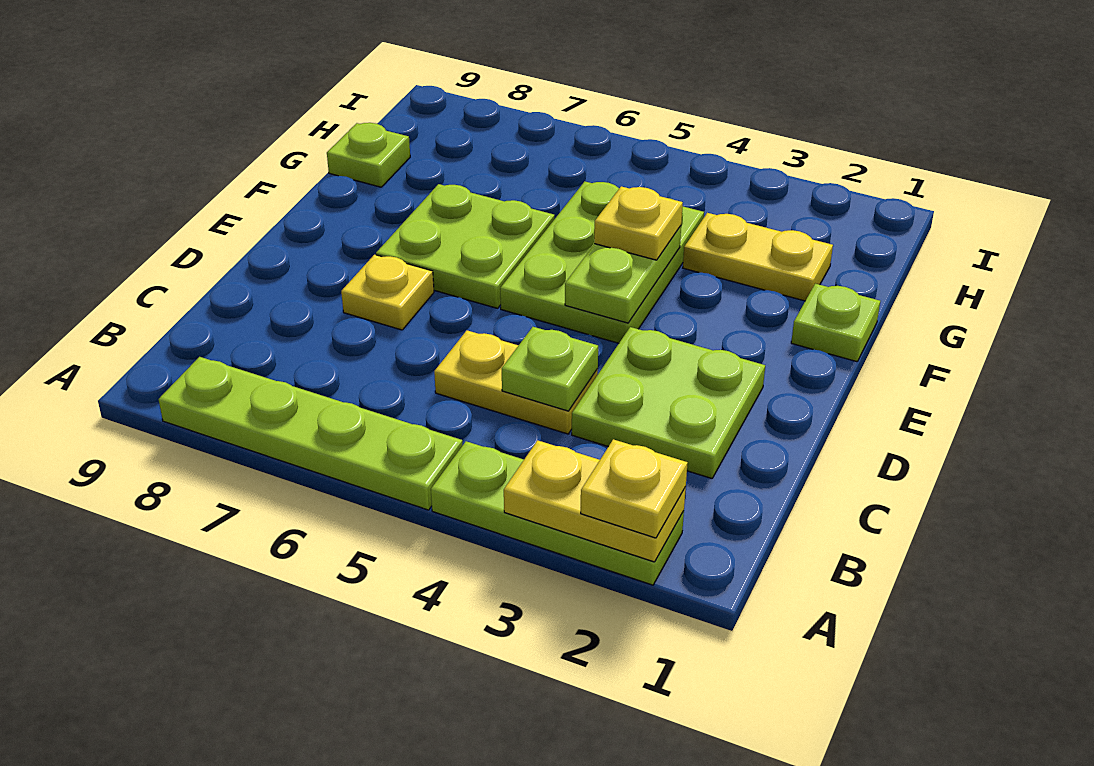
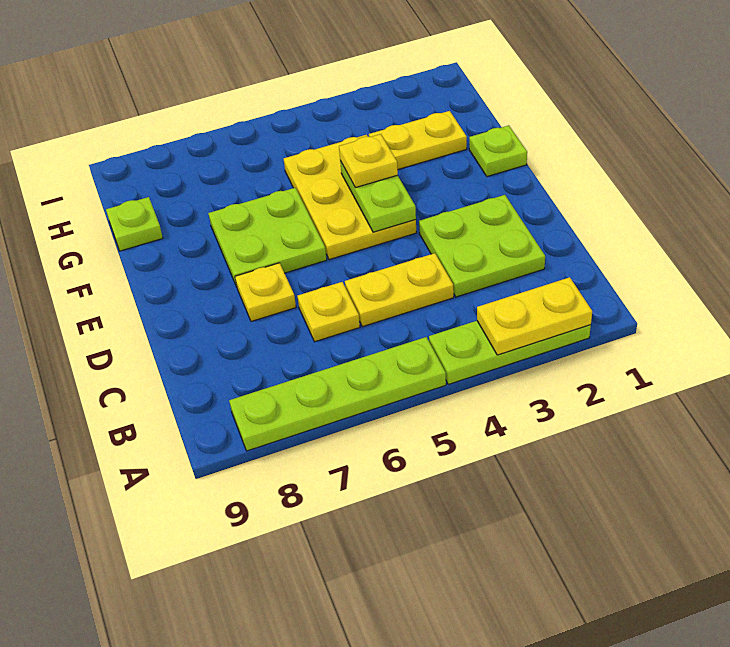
yellow 1x1 plate [581,439,688,538] -> yellow 1x1 plate moved to [298,282,360,342]
lime 1x1 plate [502,327,598,411] -> none
lime 2x3 plate [500,181,704,343] -> yellow 2x3 plate [284,135,416,260]

